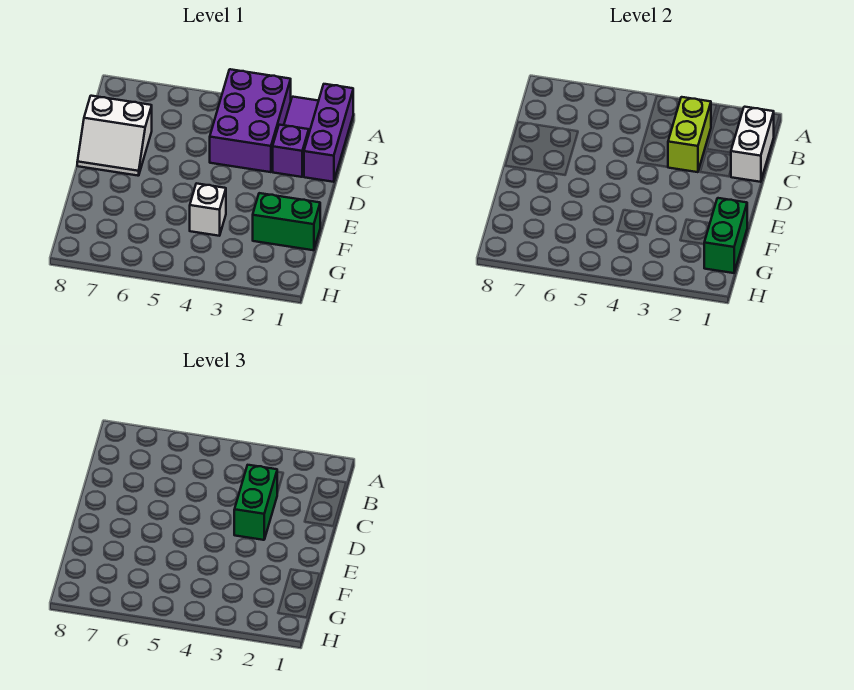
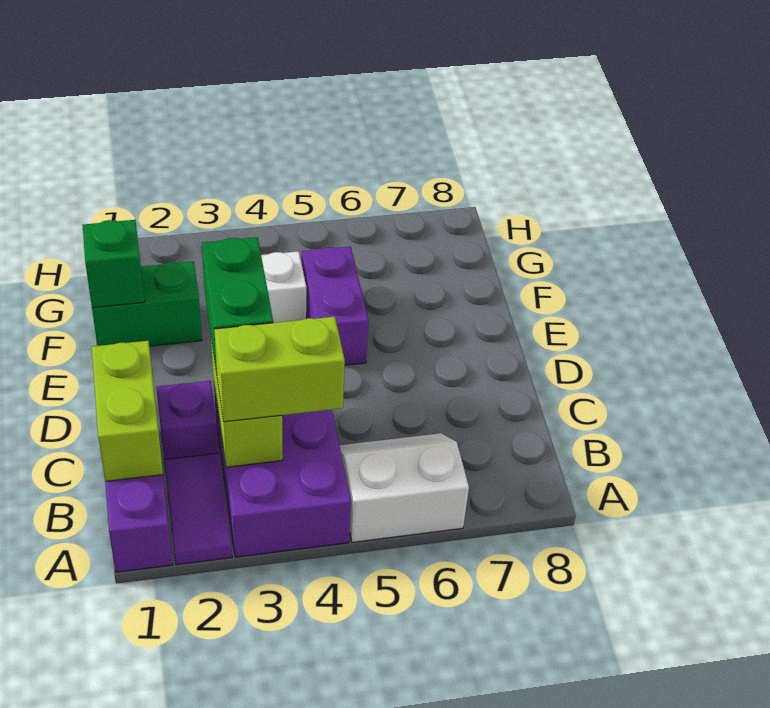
white 1x2 brick [731,107,774,182] -> lime 1x2 brick [92,341,163,481]
none -> lime 1x2 brick [214,317,345,422]
white 2x2 slope [77,96,152,176] -> white 2x2 slope moved to [339,433,469,542]
none -> purple 1x2 brick [301,246,368,365]
green 1x2 brick [704,198,747,273] -> green 1x1 brick [83,220,144,308]

